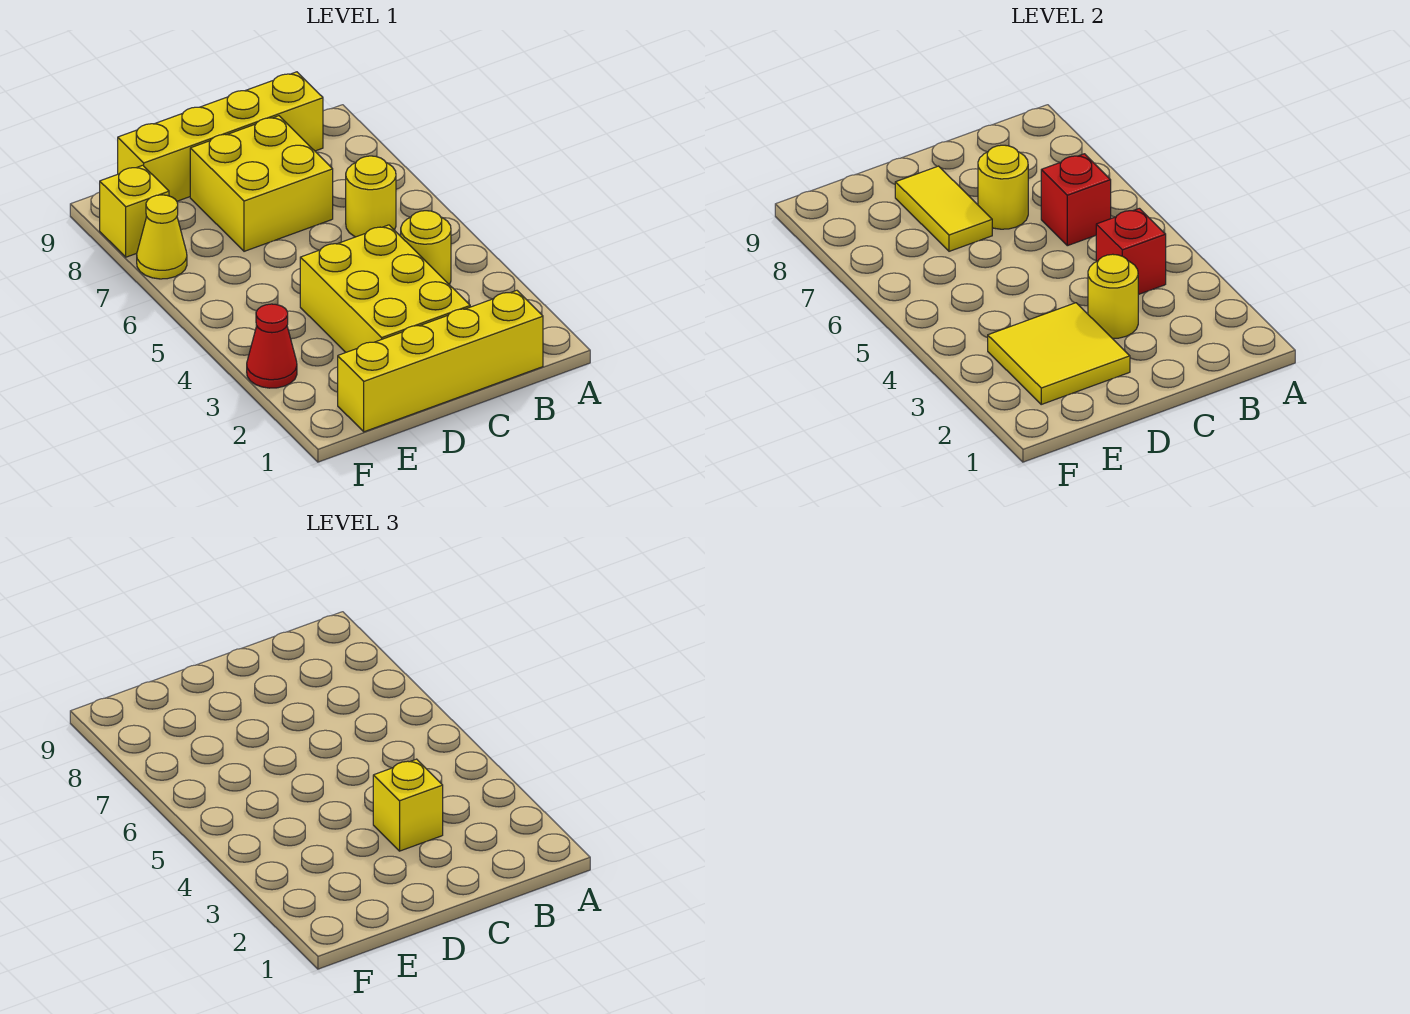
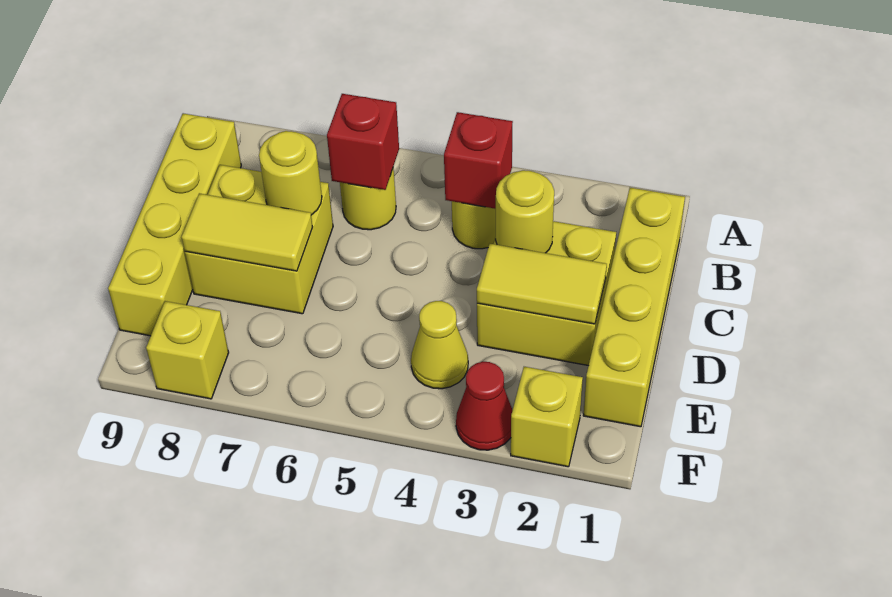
yellow 2x3 brick [300,225,470,352] -> yellow 2x2 brick [477,221,616,366]
yellow 1x1 brick [373,759,443,851] -> yellow 1x1 brick moved to [511,367,583,467]
yellow 2x2 tile [988,303,1130,404] -> yellow 1x2 tile [477,244,607,324]
yellow 1x1 cone [137,195,187,279] -> yellow 1x1 cone moved to [411,301,468,389]

